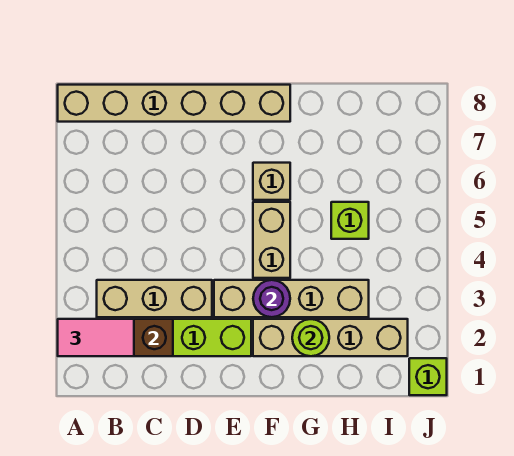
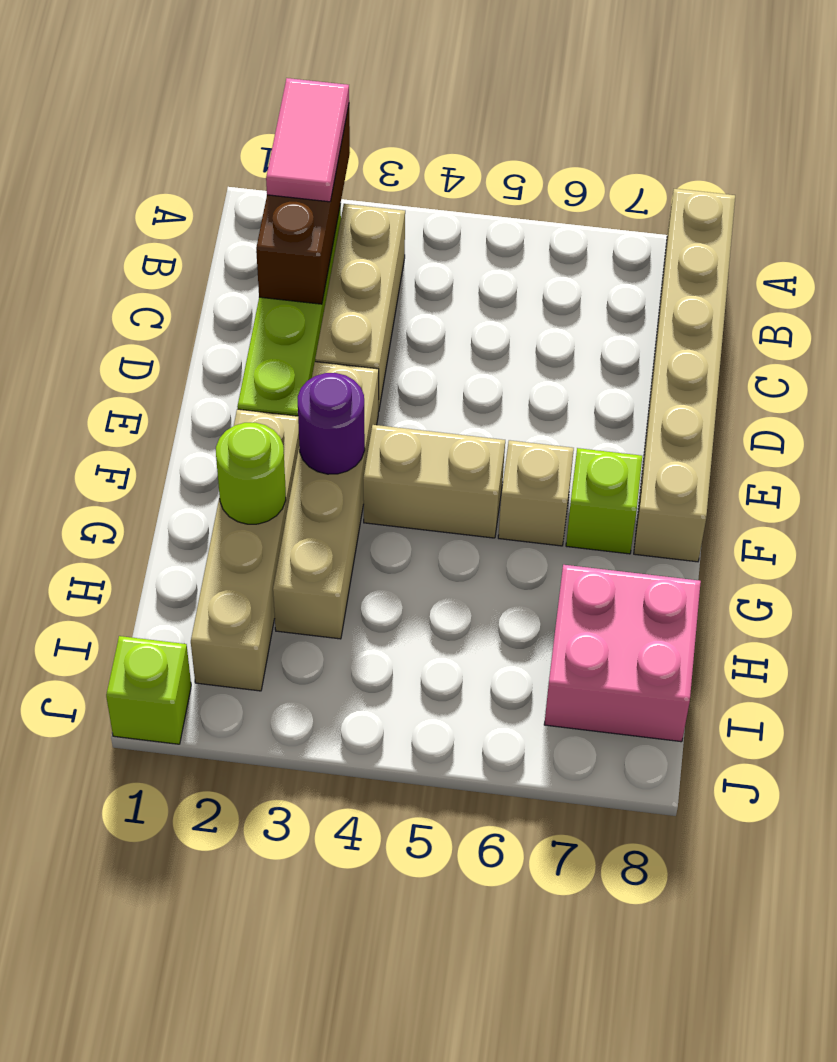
lime 1x1 brick [331,202,369,239] -> lime 1x1 brick moved to [566,448,642,554]
none -> pink 2x2 brick [544,565,701,742]

